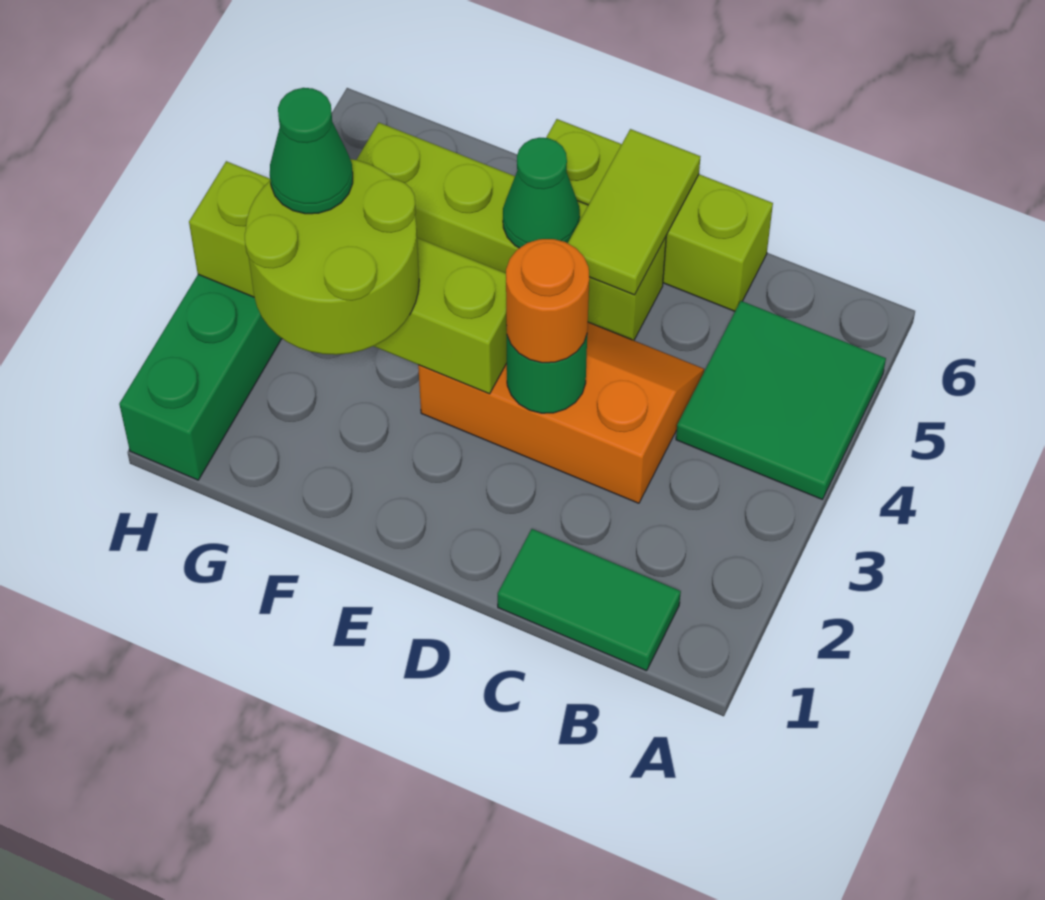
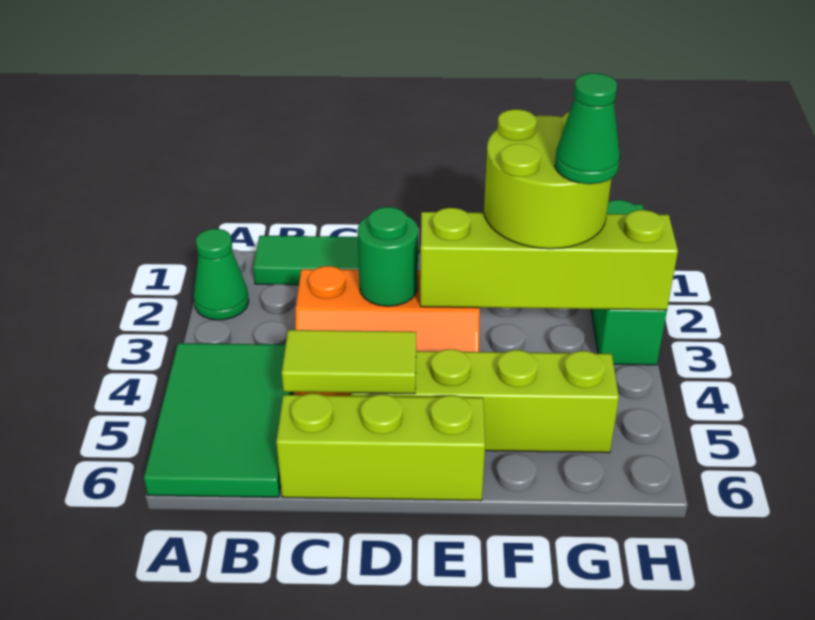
green 2x2 tile [676,301,886,499] -> green 2x3 tile [144,343,293,497]
orange 1x1 round brick [506,239,589,363] -> none
lime 1x2 tile [568,129,700,295] -> lime 1x2 tile turned to [282,330,416,394]
green 1x1 cone [503,138,580,248] -> green 1x1 cone moved to [194,229,249,320]

